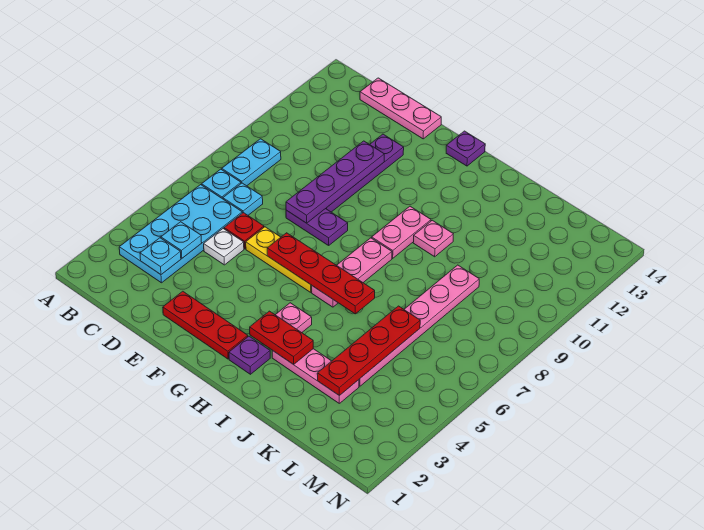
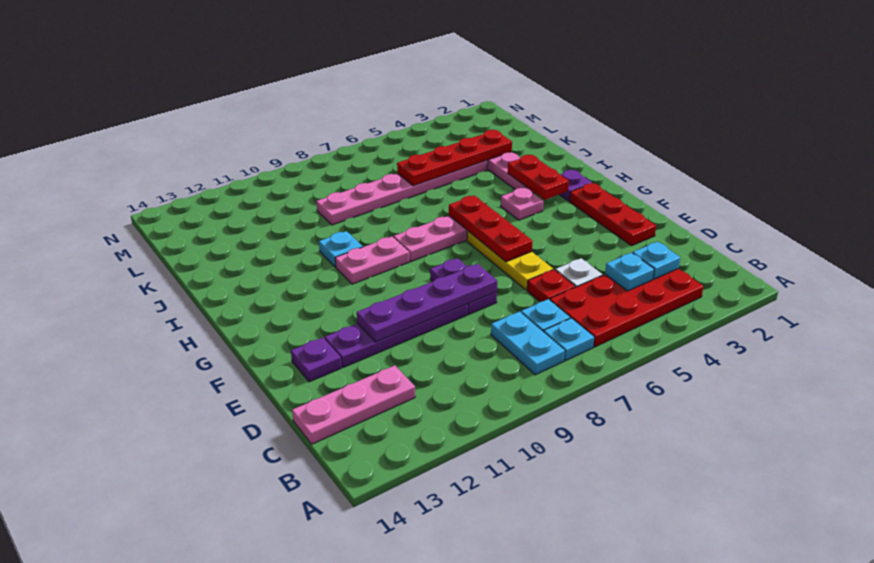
cyan 2x4 plate [119,185,242,283] -> red 2x4 plate [550,269,704,347]
cyan 1x2 plate [222,139,281,186] -> cyan 1x2 plate turned to [491,312,565,375]
pink 1x3 plate [360,78,441,139] -> pink 1x3 plate turned to [292,365,415,444]
red 1x4 plate [267,233,375,314] -> red 1x3 plate [449,196,533,262]
purple 1x1 plate [446,131,485,166] -> purple 1x1 plate moved to [291,337,341,382]
pink 1x1 plate [413,220,453,257] -> cyan 1x1 plate [319,231,363,267]

